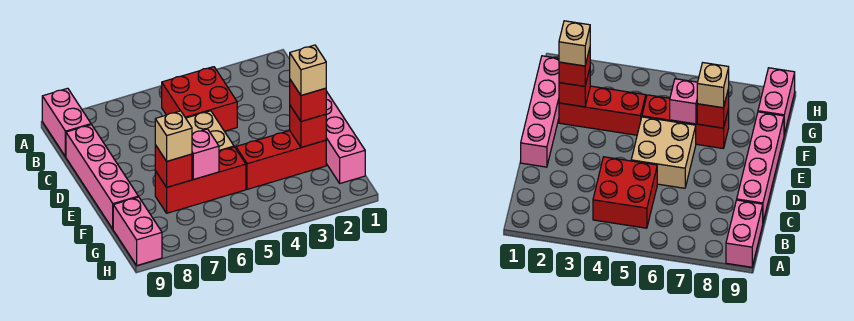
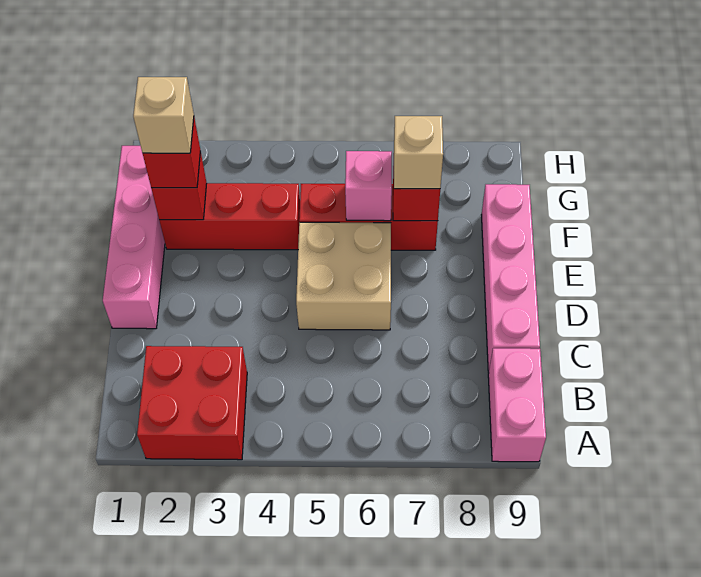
red 2x2 brick [162,67,237,131] -> red 2x2 brick moved to [137,346,247,460]
pink 1x2 brick [113,197,162,265] -> none

